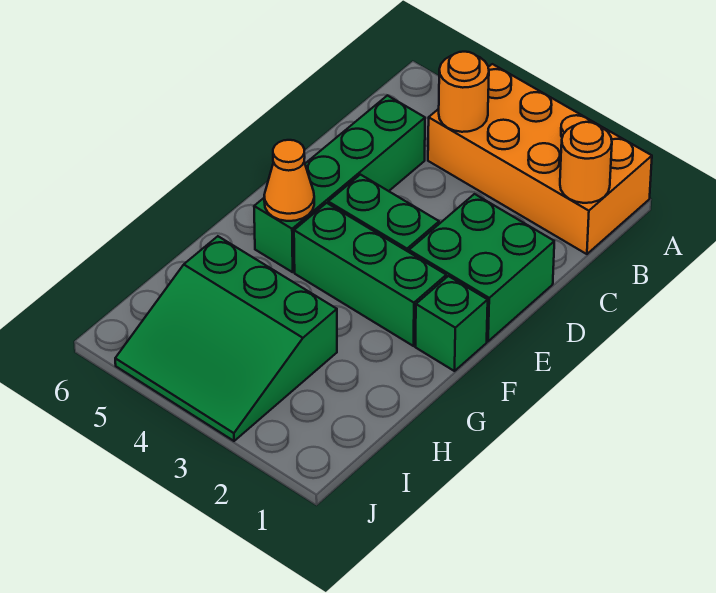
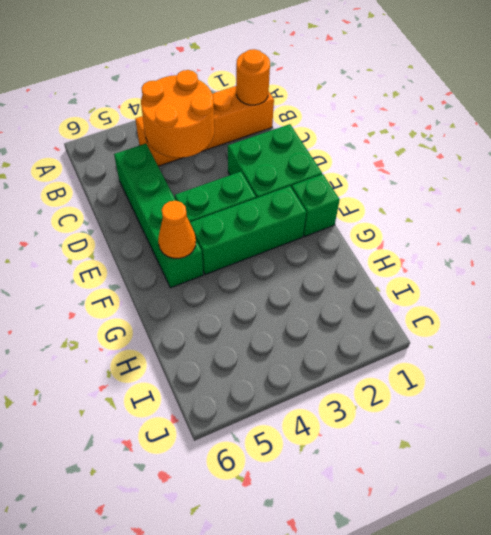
orange 2x4 brick [428,64,652,254] -> orange 1x4 brick [135,86,274,166]
orange 1x1 round brick [439,52,489,132] -> orange 2x2 round brick [141,70,214,158]
green 3x3 slope [115,236,337,441] -> none

